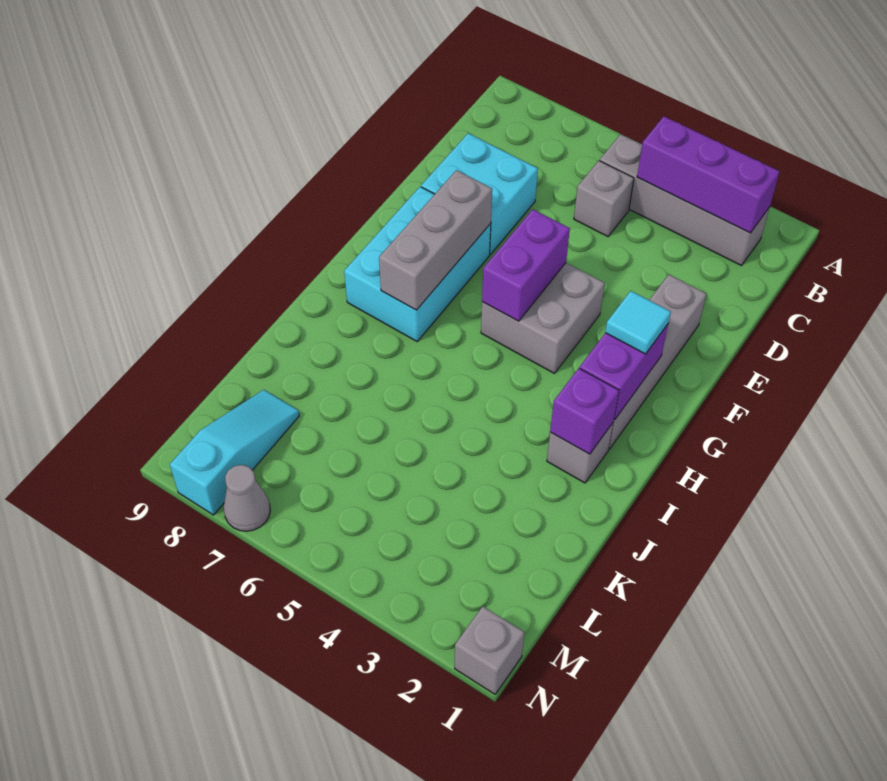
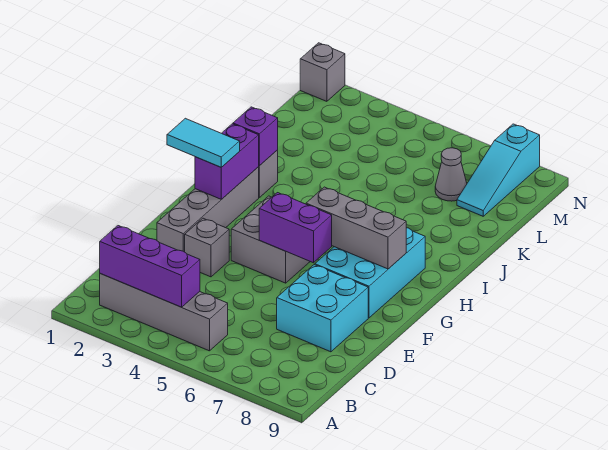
grey 1x1 brick [574,161,634,236] -> grey 1x1 brick moved to [185,218,229,277]
purple 1x2 brick [482,209,570,321] -> purple 1x2 brick turned to [259,193,332,263]
grey 1x3 brick [379,170,492,310] -> grey 1x3 brick turned to [306,187,406,269]
cyan 1x1 tile [605,291,671,354] -> cyan 1x2 tile [167,118,240,167]
grey 1x1 cone [224,465,270,531] -> grey 1x1 cone moved to [435,148,467,201]

